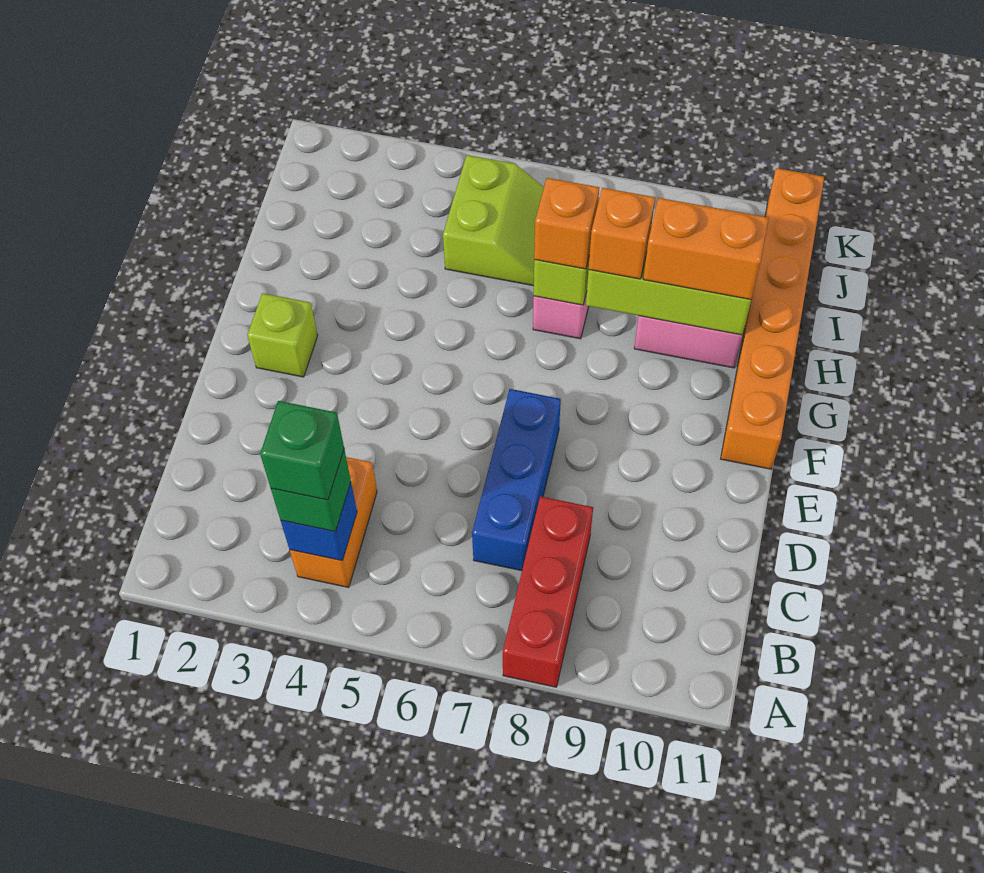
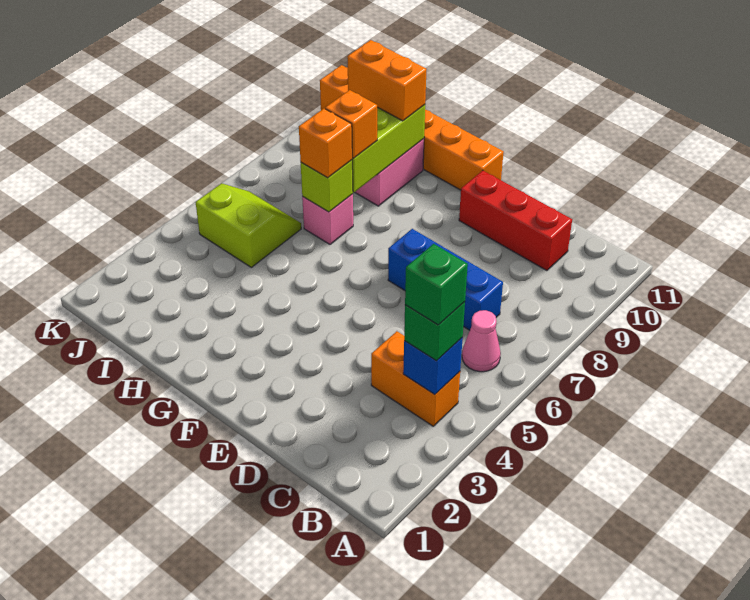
red 1x3 brick [503,496,593,687] -> red 1x3 brick moved to [459,171,572,271]
none -> pink 1x1 cone [462,310,501,372]
lime 1x1 brick [247,293,318,377] -> none
orange 1x2 brick [643,198,768,299] -> orange 1x2 brick turned to [347,40,426,121]

